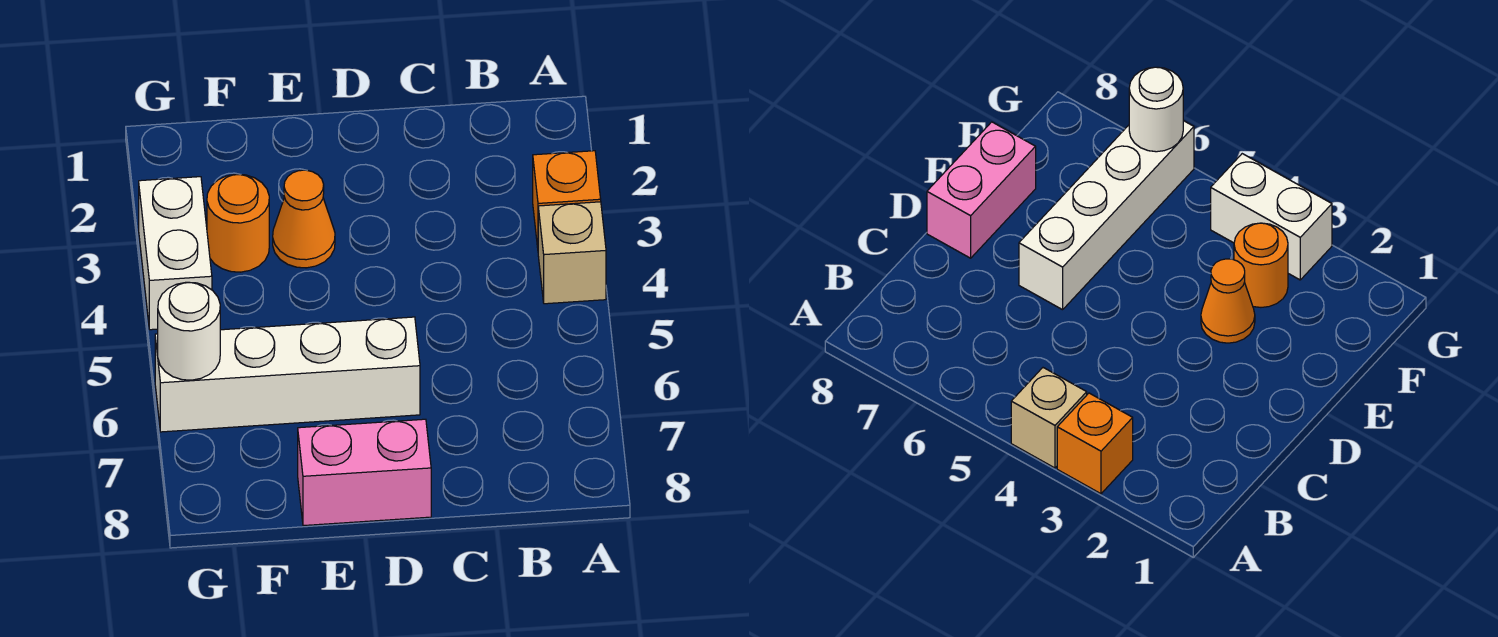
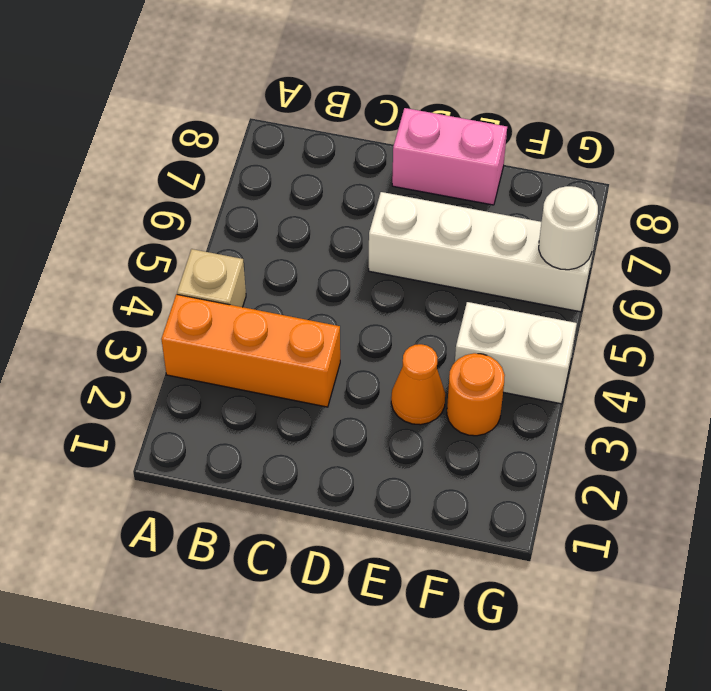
orange 1x1 brick [533,151,601,248] -> orange 1x3 brick [161,294,340,407]
white 1x2 brick [139,177,212,330] -> white 1x2 brick turned to [455,302,577,404]

